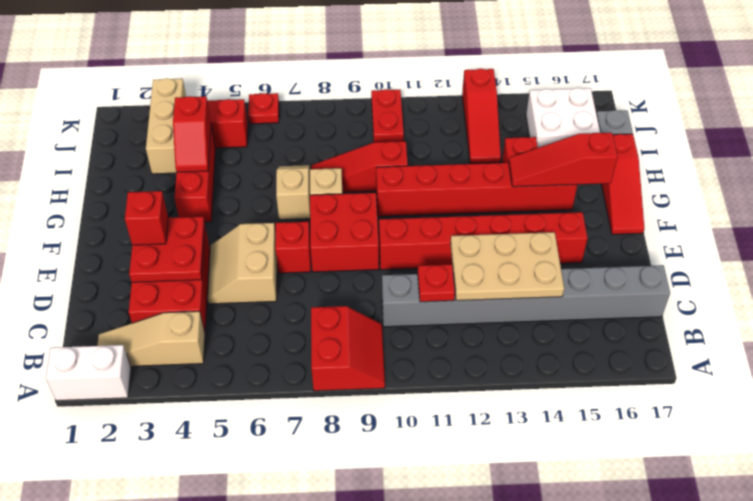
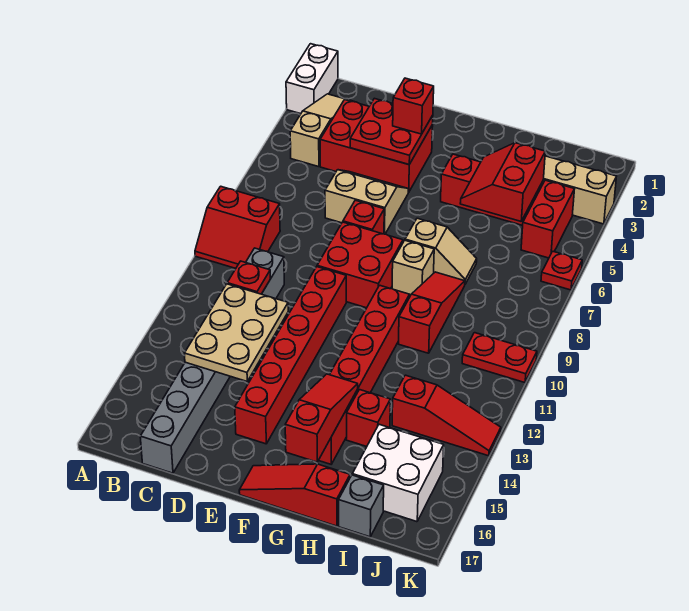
red 1x2 slope [173,96,211,172] -> red 2x2 slope [460,143,545,221]
red 1x3 slope [462,69,501,163] -> red 1x3 slope turned to [392,375,501,456]

